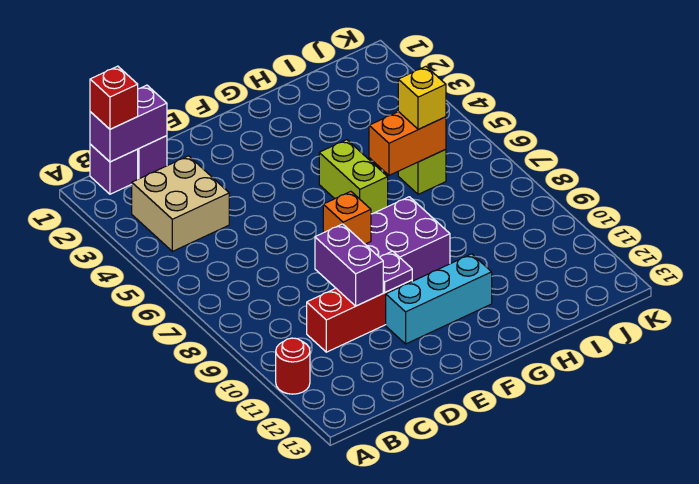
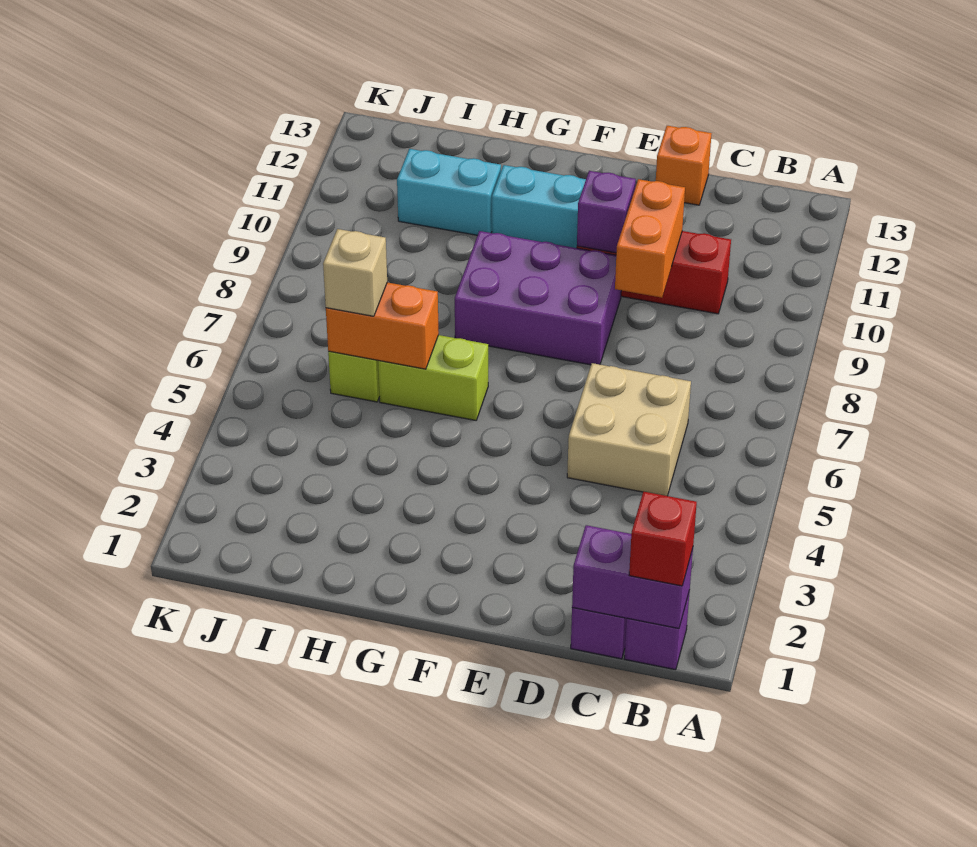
red 1x1 round brick [276,338,310,394] -> none
tan 2x2 brick [132,156,229,251] -> tan 2x2 brick moved to [567,363,691,496]
purple 1x2 brick [315,224,383,306] -> orange 1x2 brick [615,179,685,298]
orange 1x1 brick [323,191,371,244] -> orange 1x1 brick moved to [656,126,712,205]
purple 1x1 plate [379,251,412,292] -> purple 1x1 brick [577,171,636,253]
lime 1x2 brick [319,140,388,214] -> lime 1x2 brick turned to [378,335,488,420]
none -> cyan 1x2 brick [397,149,501,235]
yellow 1x1 brick [398,66,446,129] -> tan 1x1 brick [323,229,387,316]

